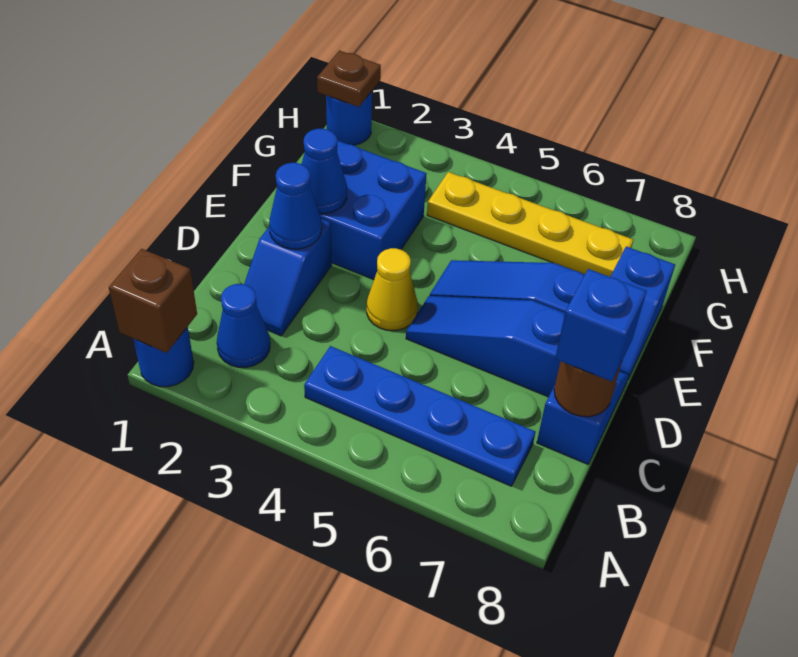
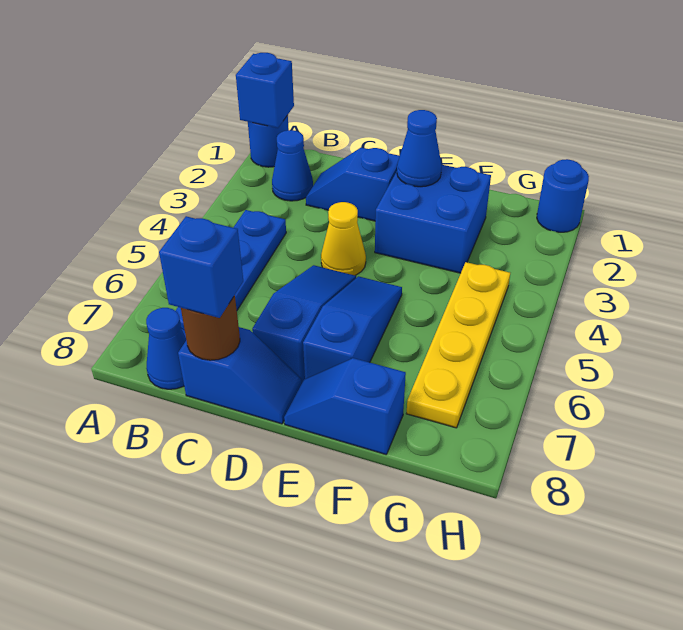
brown 1x1 brick [109,249,197,353] -> blue 1x1 brick [236,53,294,128]
blue 1x1 cone [269,163,322,249] -> blue 1x1 cone moved to [146,308,186,389]
brown 1x1 plate [317,51,381,107] -> none

